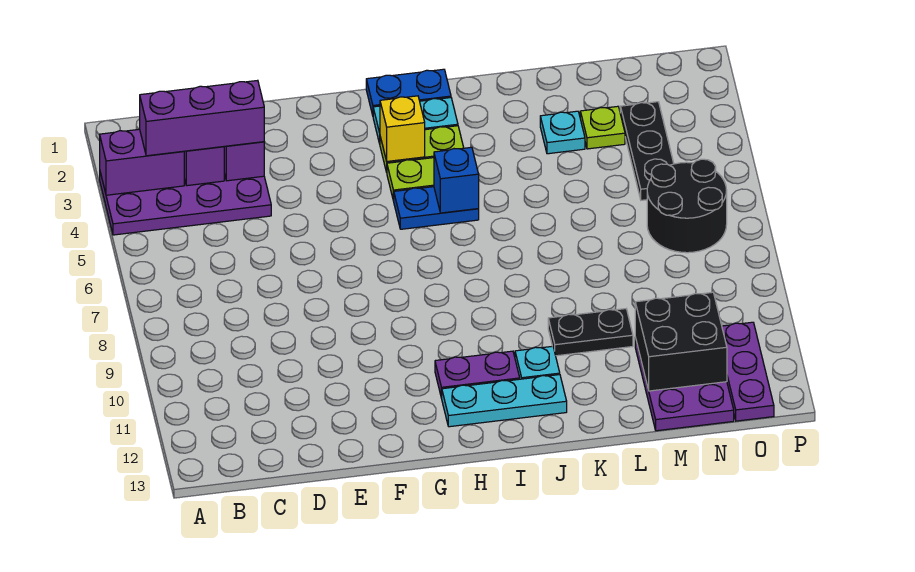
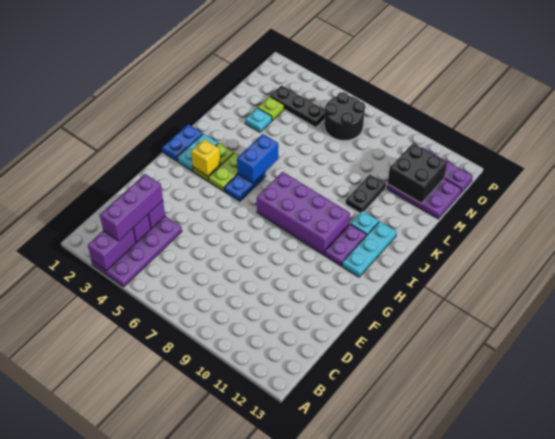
none -> purple 2x4 brick [257,172,350,255]
blue 1x1 brick [434,147,479,213] -> blue 1x2 brick [237,134,278,183]

